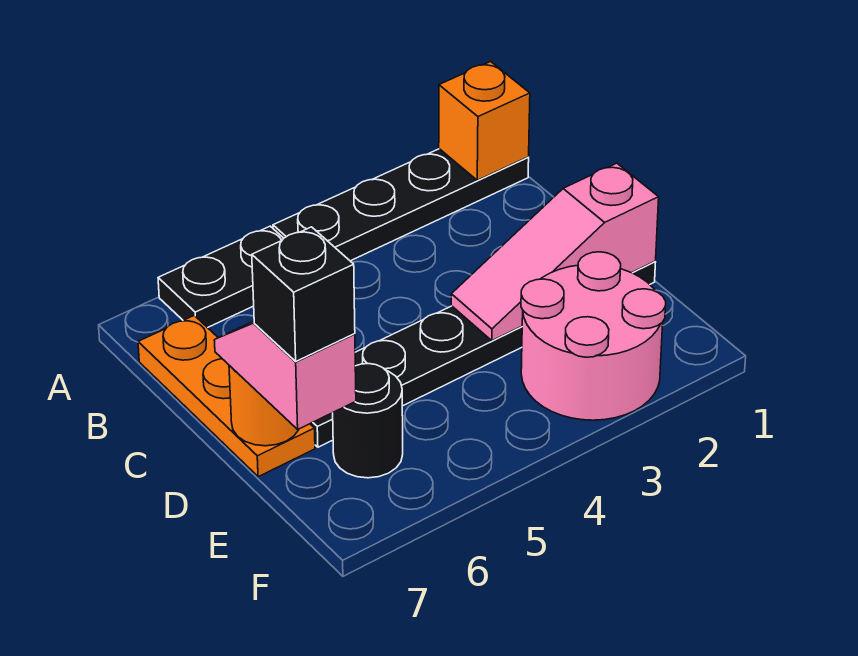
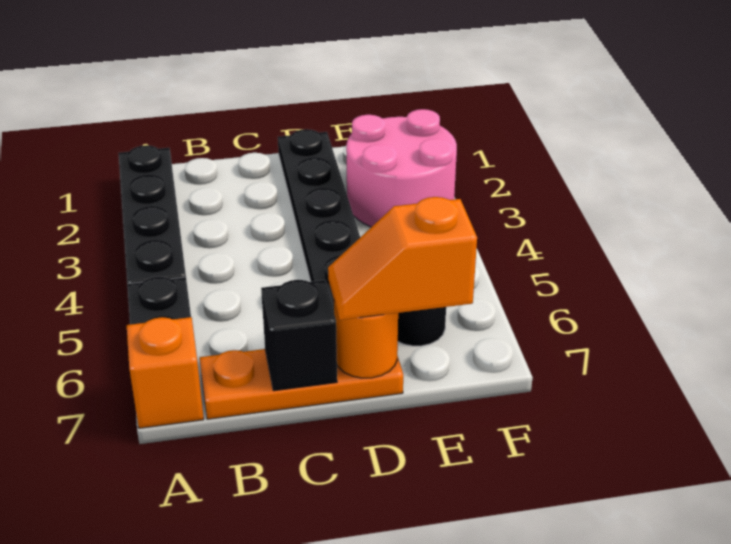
orange 1x1 brick [439,62,530,180] -> orange 1x1 brick moved to [127,317,204,428]
pink 1x3 slope [451,163,659,341] -> none
pink 1x2 slope [214,321,356,429] -> orange 1x2 slope [328,197,477,320]
black 1x1 brick [252,227,355,361] -> black 1x1 brick moved to [261,280,337,391]

